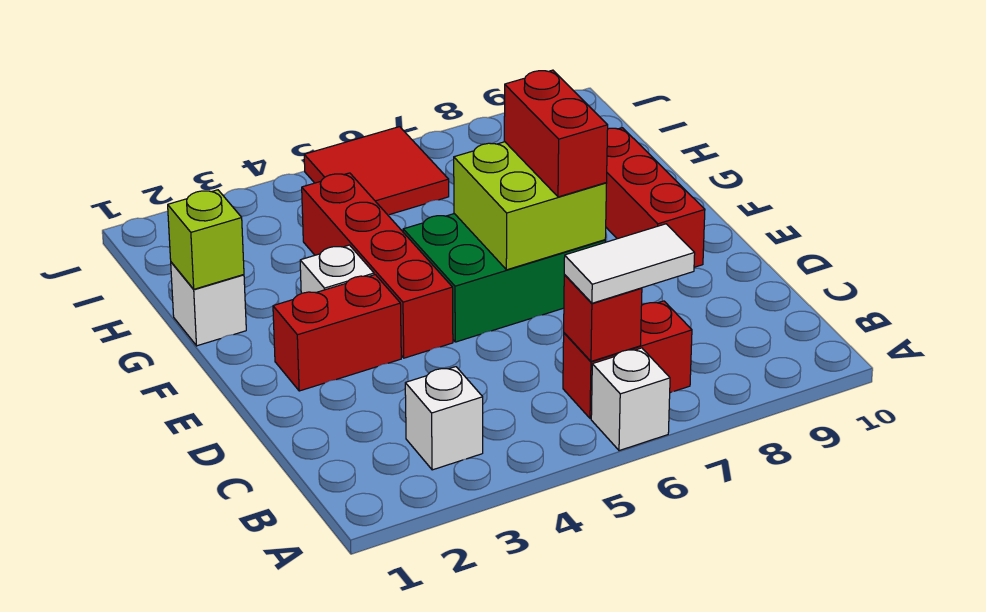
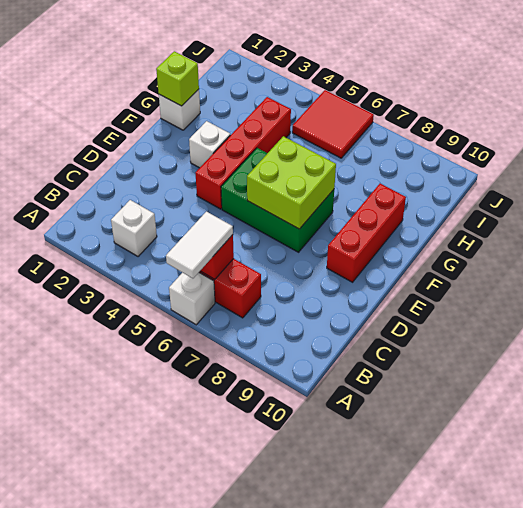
white 1x2 tile [564,224,695,303] -> white 1x2 tile turned to [166,212,233,278]
red 1x2 brick [273,275,401,391] -> none
red 1x2 brick [504,70,608,197] -> none

